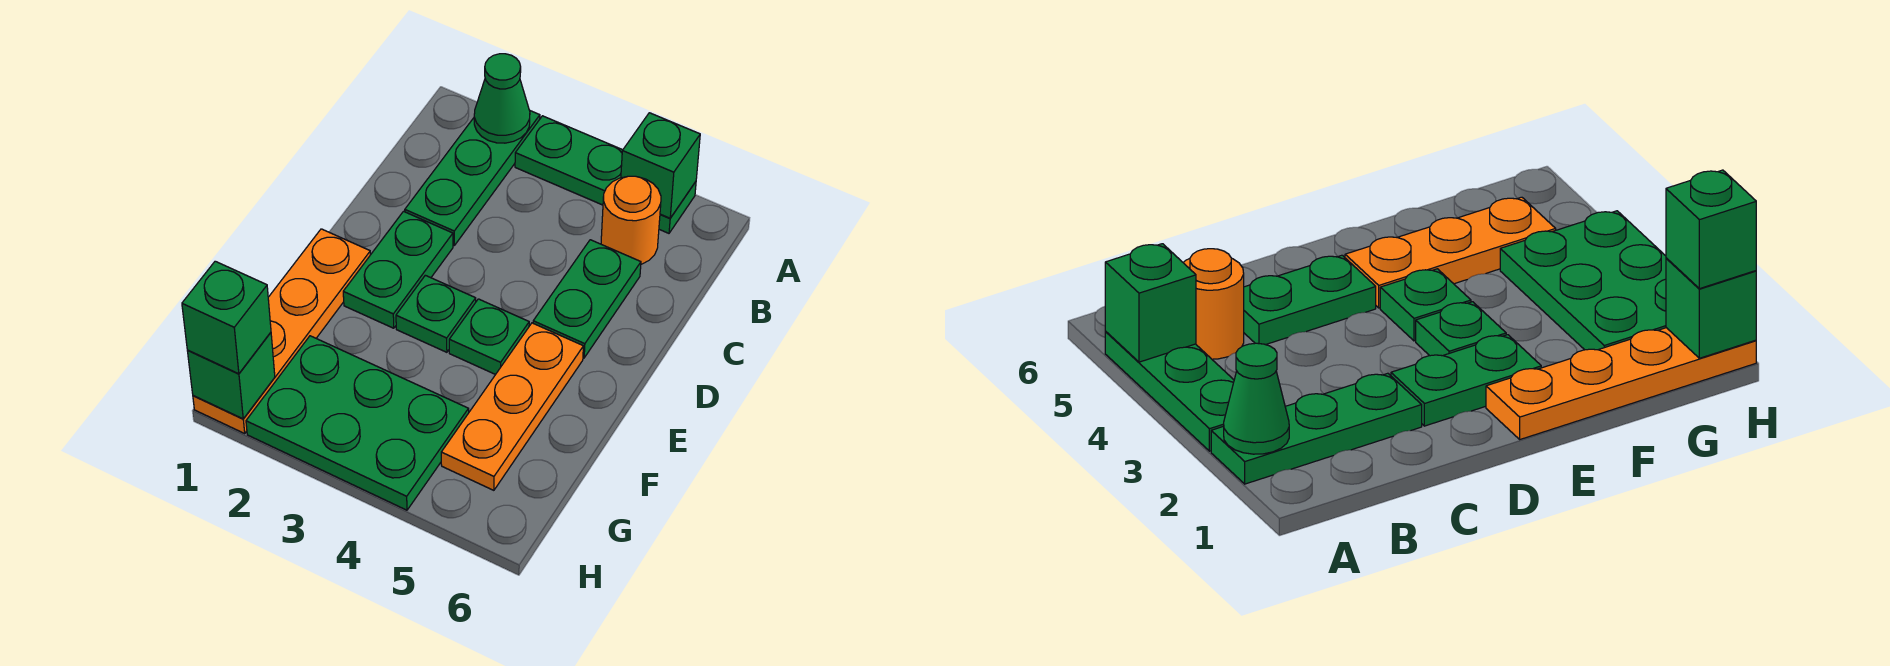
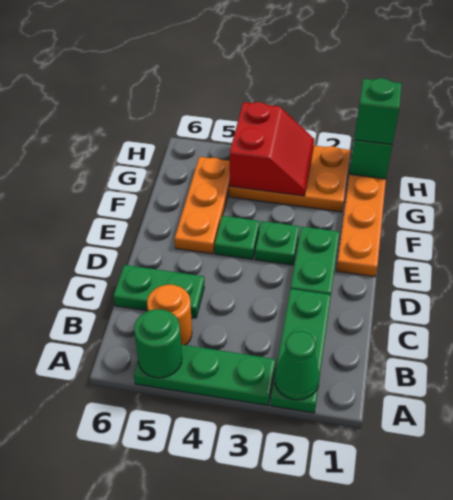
green 1x1 brick [621,113,700,218] -> green 1x1 round brick [134,309,182,378]
green 1x2 plate [533,240,641,358] -> green 1x2 plate turned to [114,265,204,318]
green 2x3 plate [246,336,469,510] -> orange 2x3 plate [229,146,351,212]
none -> red 2x2 slope [229,102,314,196]

